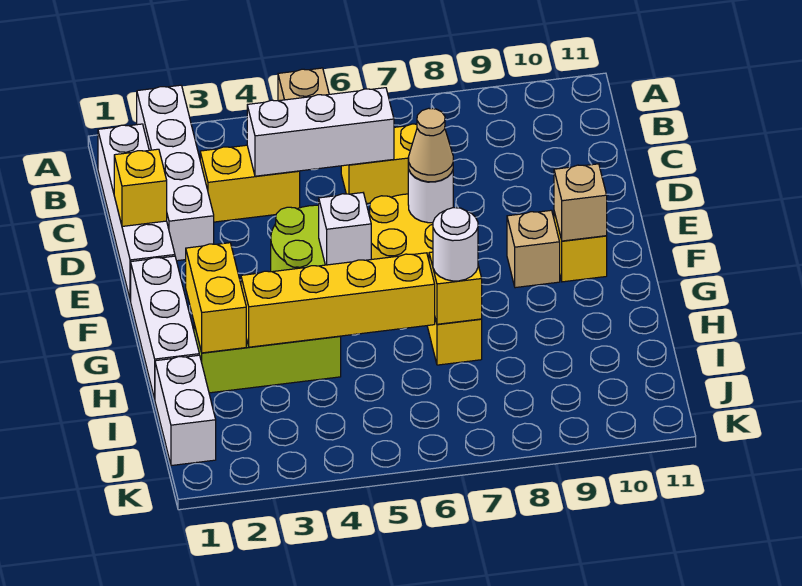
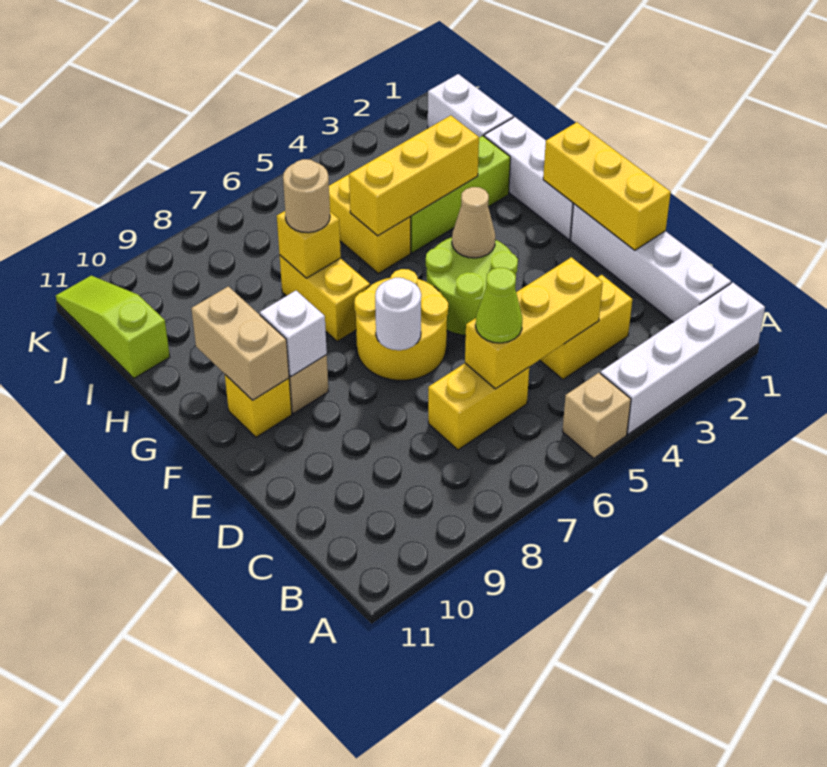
white 1x4 brick [137,85,214,261] -> white 1x4 brick turned to [600,282,765,434]
white 1x3 brick [247,88,394,176] -> yellow 1x3 brick [465,257,603,389]
none -> lime 1x1 cone [476,268,522,343]
yellow 1x1 brick [114,149,167,226] -> yellow 1x3 brick [543,122,671,250]
tan 1x1 cone [408,108,453,182] -> tan 1x1 cone moved to [452,187,495,258]
white 1x1 brick [319,193,371,265] -> white 1x1 brick moved to [260,291,327,376]
tan 1x1 brick [554,164,607,241] -> tan 1x2 brick [191,286,289,400]
yellow 1x2 brick [186,243,246,353] -> yellow 1x2 brick moved to [329,174,411,274]
yellow 1x4 brick [241,253,435,347] -> yellow 1x3 brick [349,115,479,236]
white 1x1 round brick [433,208,478,281] -> tan 1x1 round brick [283,159,330,233]
none -> lime 1x3 slope [56,276,170,378]

